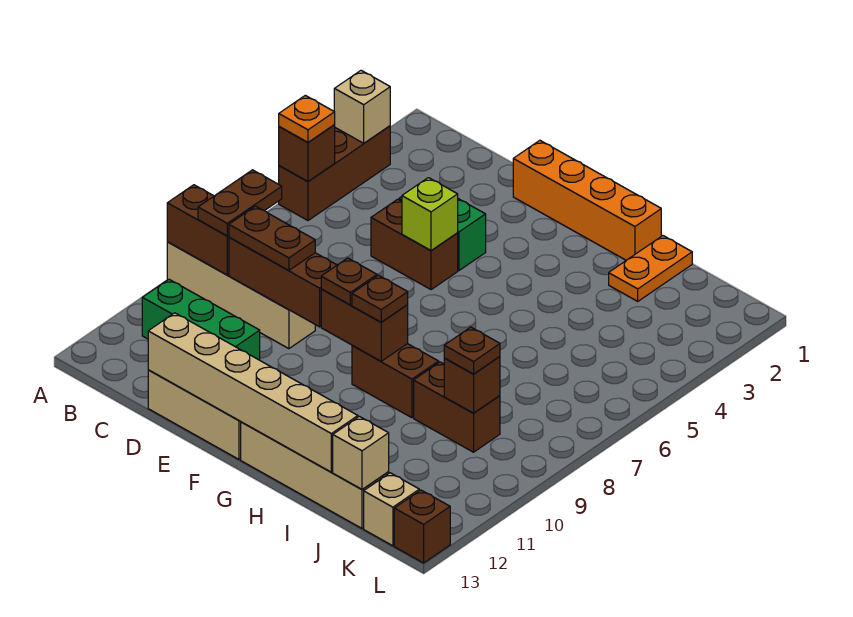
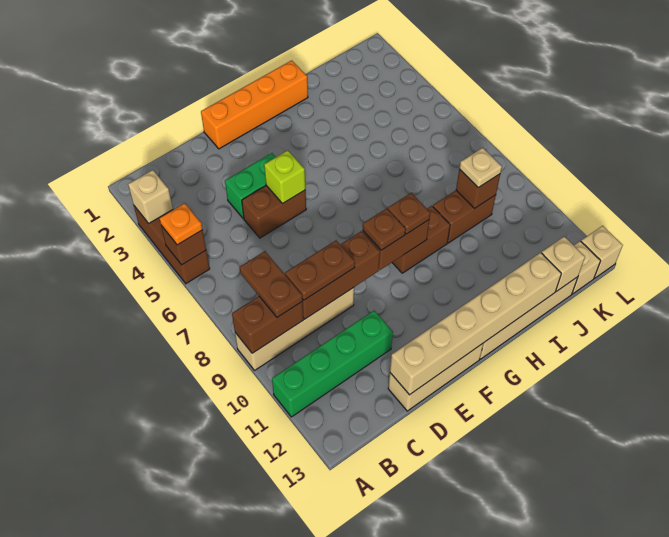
green 1x3 brick [142,279,260,360] -> green 1x4 brick [272,311,393,417]
orange 1x2 plate [609,236,692,301] -> none
brown 1x1 plate [444,327,500,374] -> tan 1x1 plate [459,148,502,188]
brown 1x1 brick [394,490,450,563] -> tan 1x1 brick [581,226,623,278]

